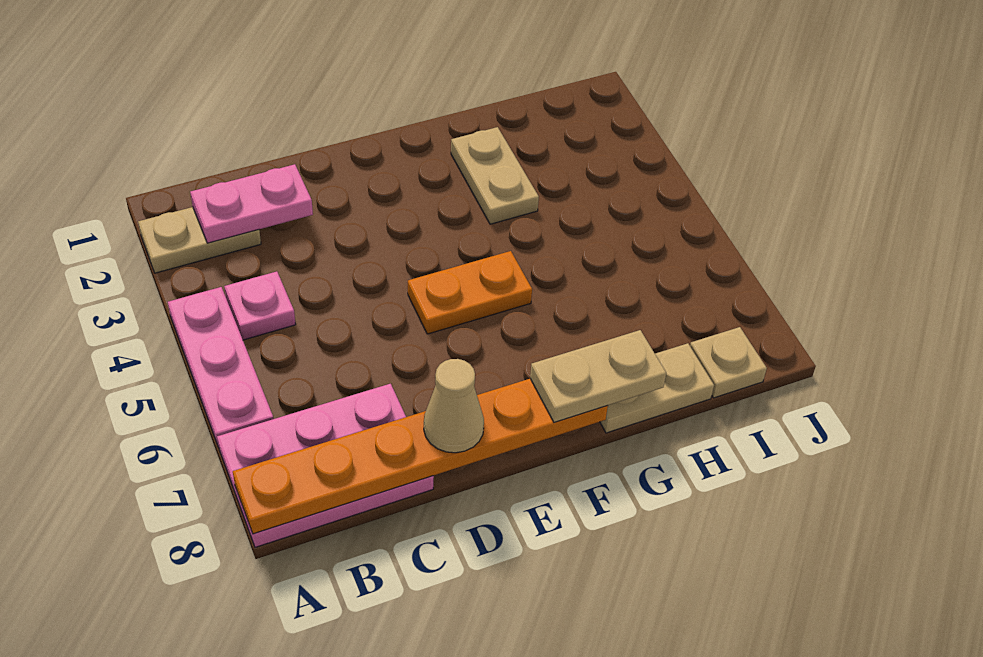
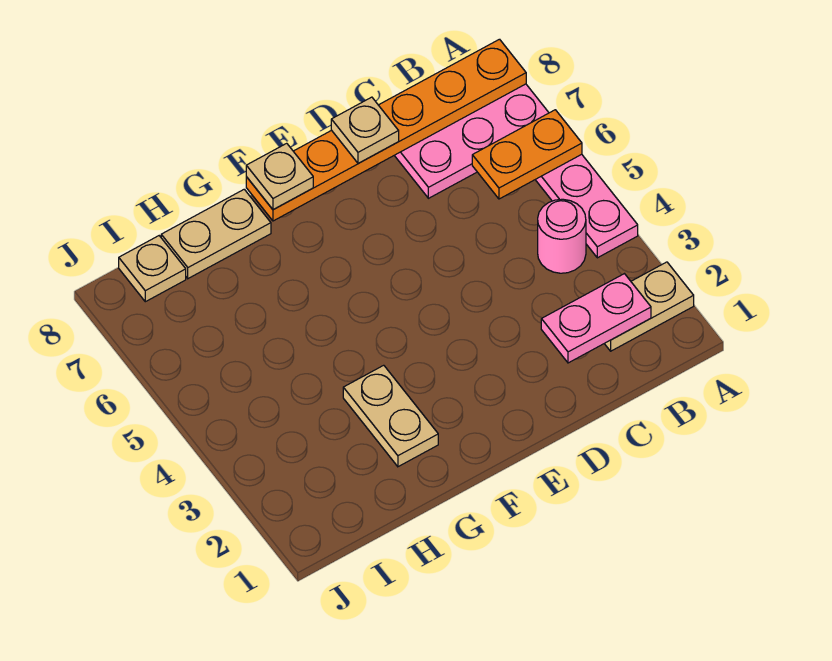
pink 1x1 plate [224,271,296,340] -> pink 1x1 round brick [538,199,586,273]
tan 1x1 cone [424,359,484,453] -> tan 1x1 plate [331,97,399,163]
orange 1x2 plate [408,251,532,334] -> orange 1x2 plate moved to [472,110,582,199]
tan 1x2 plate [530,330,666,422] -> tan 1x1 plate [246,143,313,210]

